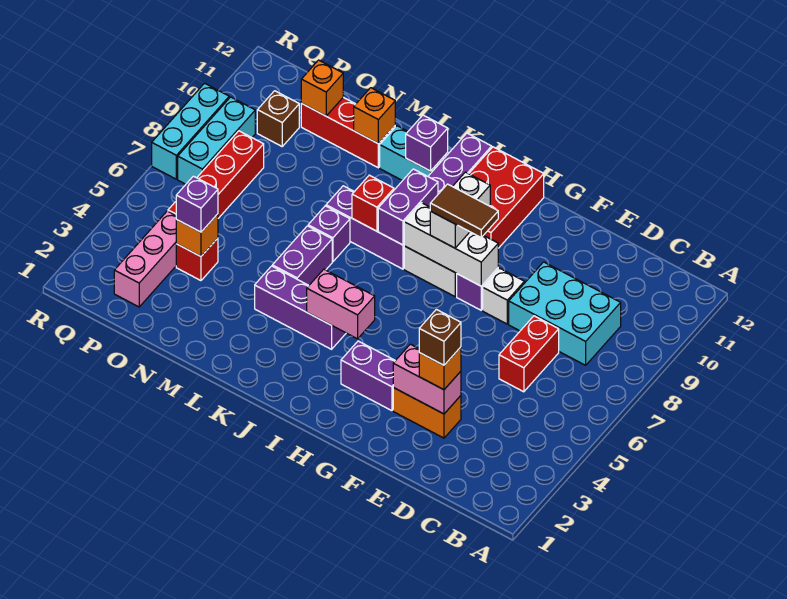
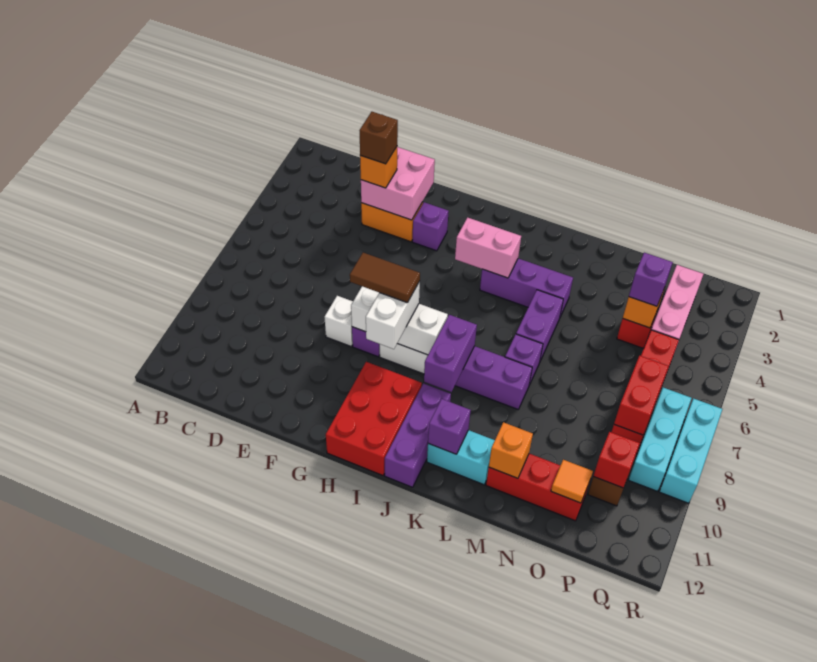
cyan 2x3 brick [509,262,621,365] -> none
red 1x2 brick [499,316,559,392] -> red 1x2 brick moved to [614,356,669,435]
pink 1x2 brick [393,344,461,414] -> pink 2x2 brick [361,147,435,220]
purple 1x2 brick [341,341,395,411] -> purple 1x1 brick [412,202,449,251]
red 1x1 brick [352,175,394,231] -> red 1x1 brick moved to [593,432,640,488]
orange 1x1 brick [301,60,343,116] -> orange 1x1 tile [551,460,593,503]

